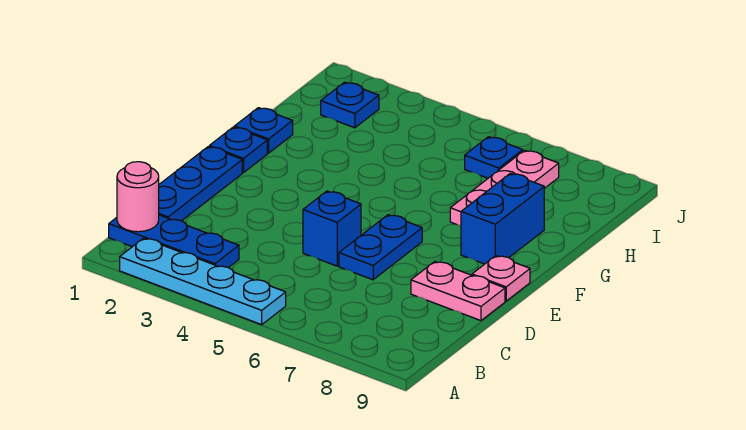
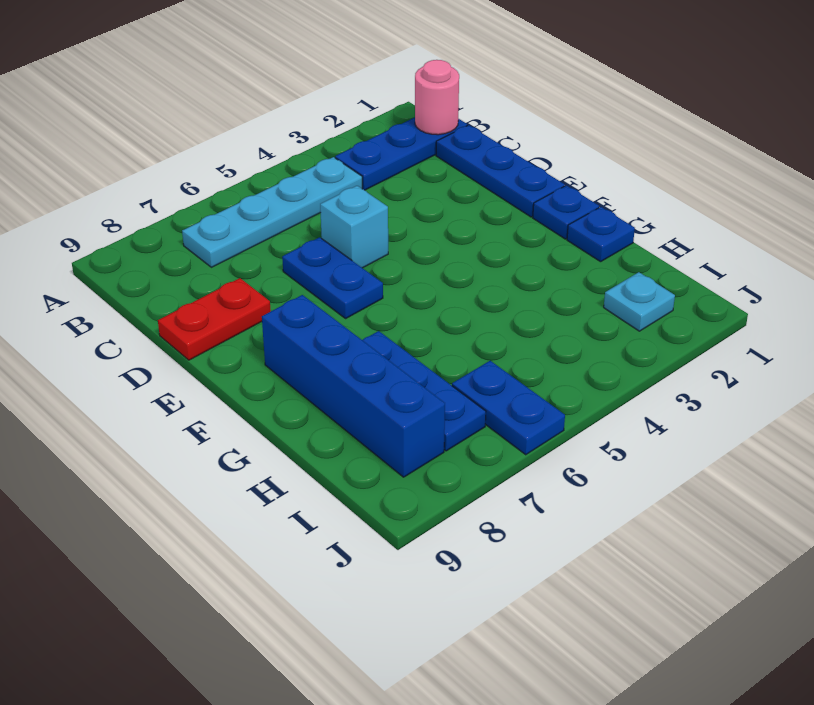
cyan 1x4 plate [120,238,286,325] -> cyan 1x4 plate moved to [182,157,362,267]
blue 1x1 brick [303,191,361,266] -> cyan 1x1 brick [320,186,388,268]
pink 1x2 plate [411,262,505,321] -> red 1x2 plate [158,278,271,360]
pink 1x1 plate [472,256,530,301] -> none
blue 1x2 brick [461,173,544,264] -> blue 1x4 brick [262,295,445,477]
pink 1x3 plate [450,150,559,225] -> blue 1x3 plate [363,331,486,451]
blue 1x1 plate [321,82,379,128] -> cyan 1x1 plate [604,272,675,331]
blue 1x1 plate [465,137,523,178] -> blue 1x2 plate [452,361,565,455]

